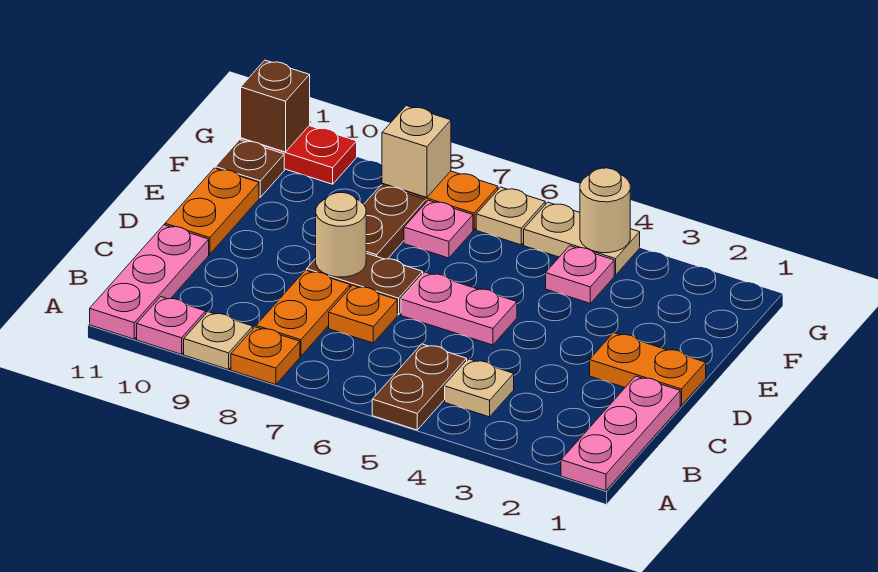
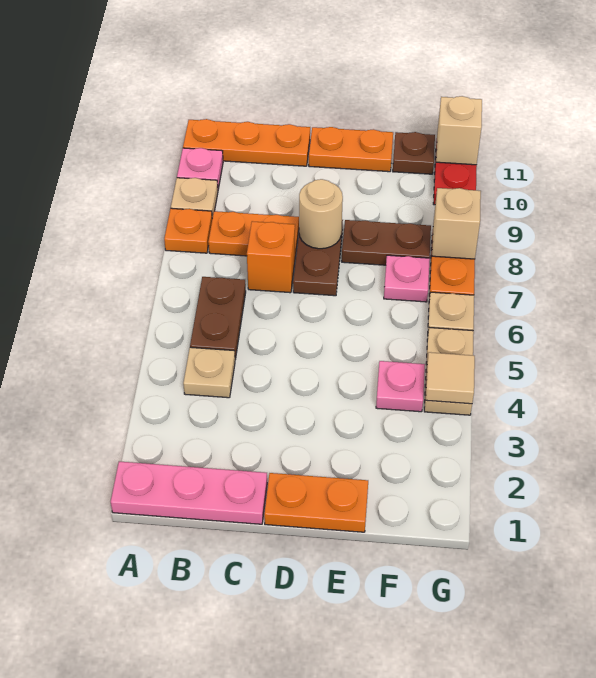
brown 1x2 plate [372,344,467,430] -> brown 1x2 plate turned to [190,277,246,359]
pink 1x3 plate [90,225,209,339] -> orange 1x3 plate [183,119,310,166]
orange 1x1 plate [329,285,397,343] -> orange 1x1 brick [247,221,295,293]
orange 1x2 plate [590,333,706,406] -> orange 1x2 plate turned to [264,473,368,532]
pink 1x2 plate [401,272,517,345] -> none
tan 1x1 round brick [580,168,630,253] -> tan 1x1 tile [426,352,475,404]
brown 1x1 brick [241,60,310,152] -> tan 1x1 brick [436,96,482,165]

